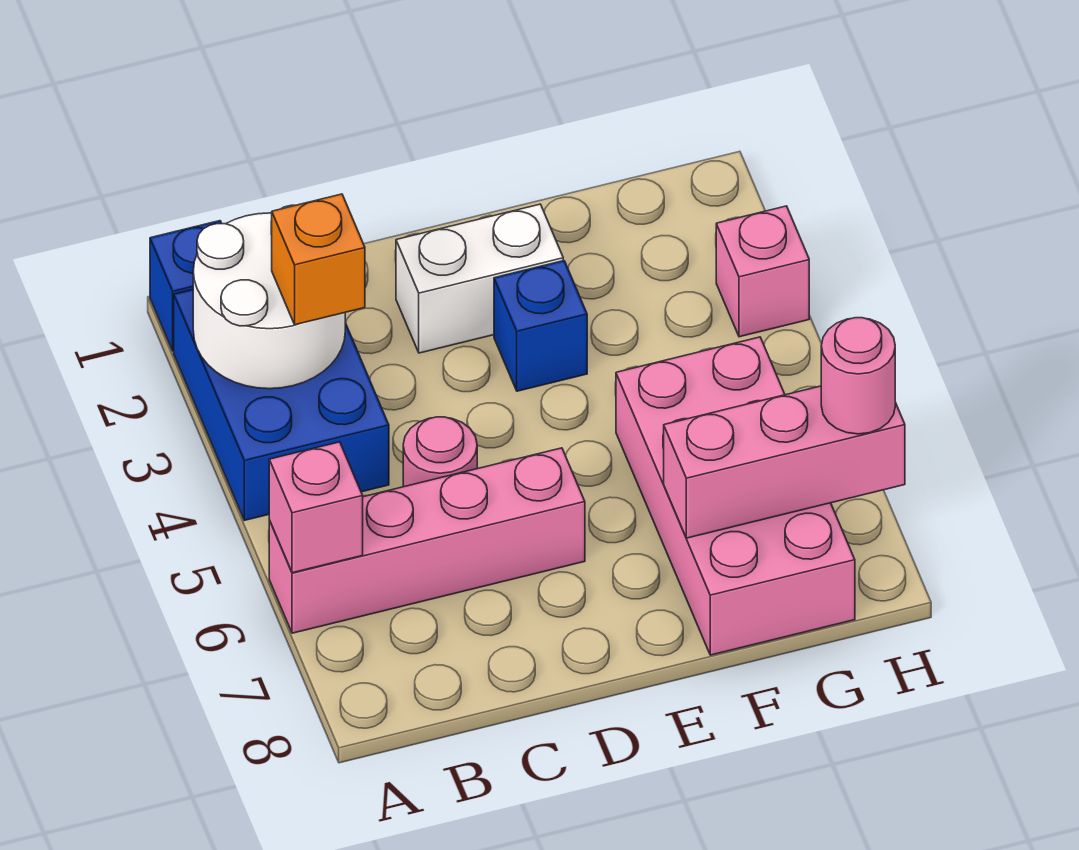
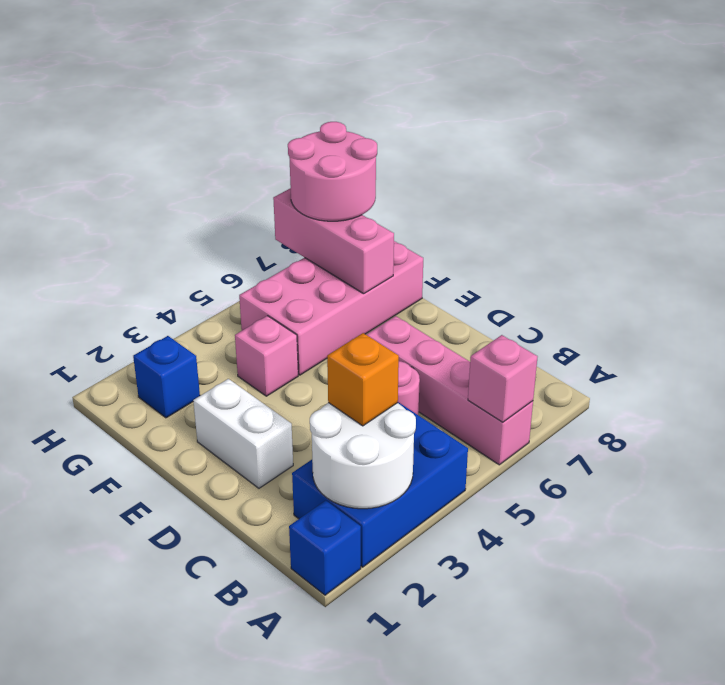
blue 1x1 brick [494,261,587,391] -> blue 1x1 brick moved to [133,336,200,418]
pink 1x1 brick [716,206,809,337] -> pink 1x1 brick moved to [235,316,298,396]
pink 1x1 round brick [821,318,895,434] -> pink 2x2 round brick [288,122,377,221]

